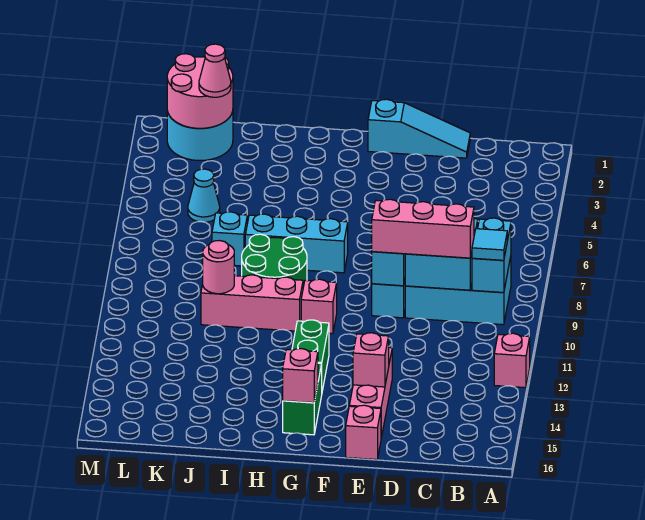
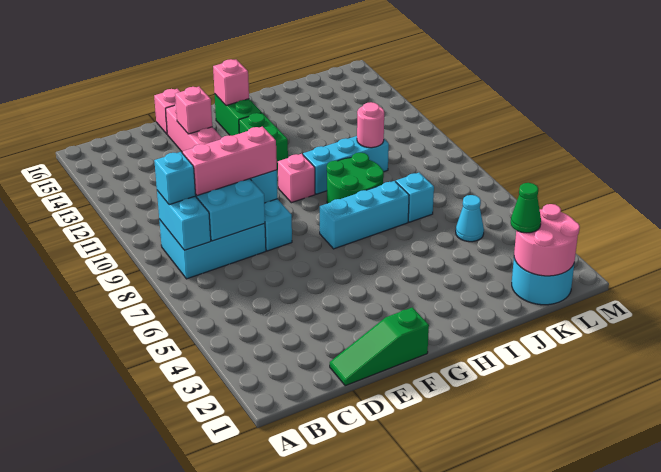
pink 1x1 brick [494,333,530,388] -> none
cyan 1x1 tile [472,229,507,260] -> cyan 1x1 brick [154,152,196,205]
cyan 1x3 slope [368,99,470,158] -> green 1x3 slope [330,307,429,386]
pink 1x3 brick [201,275,303,331] -> cyan 1x3 brick [303,136,389,194]
pink 1x1 cone [199,44,231,97] -> green 1x1 cone [511,183,541,233]

